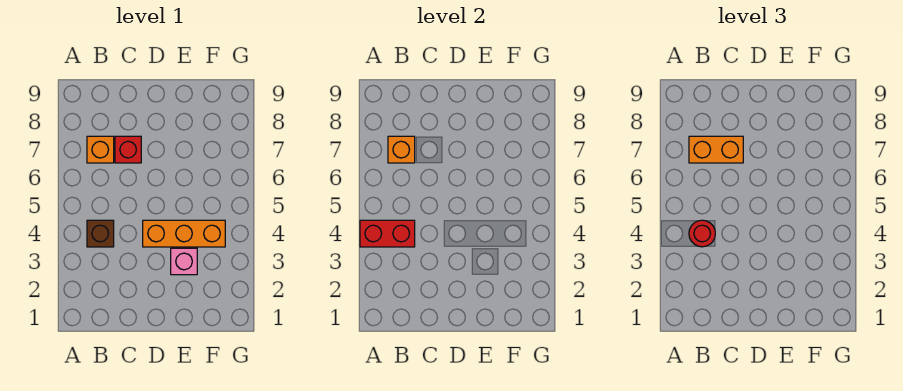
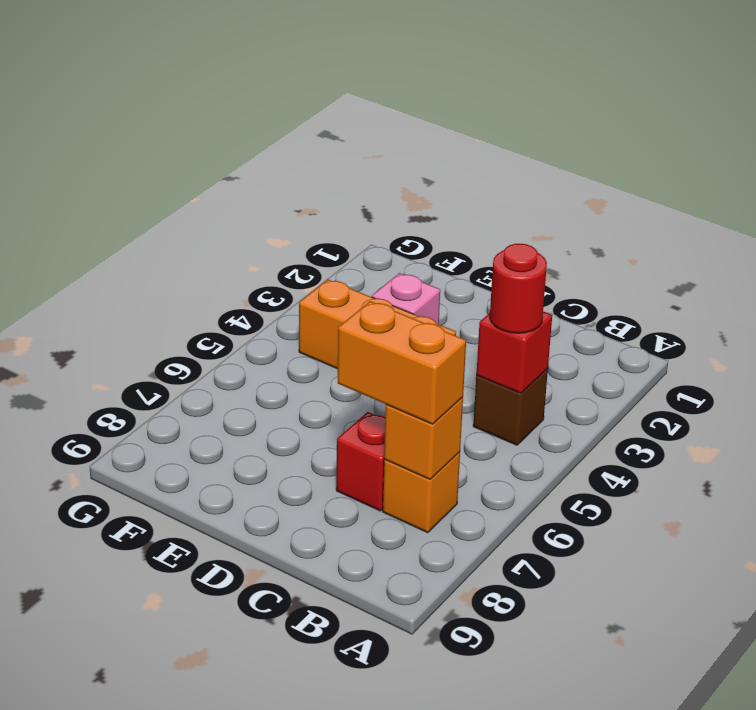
red 1x2 brick [360,220,415,247] -> red 1x1 brick [476,312,552,393]

